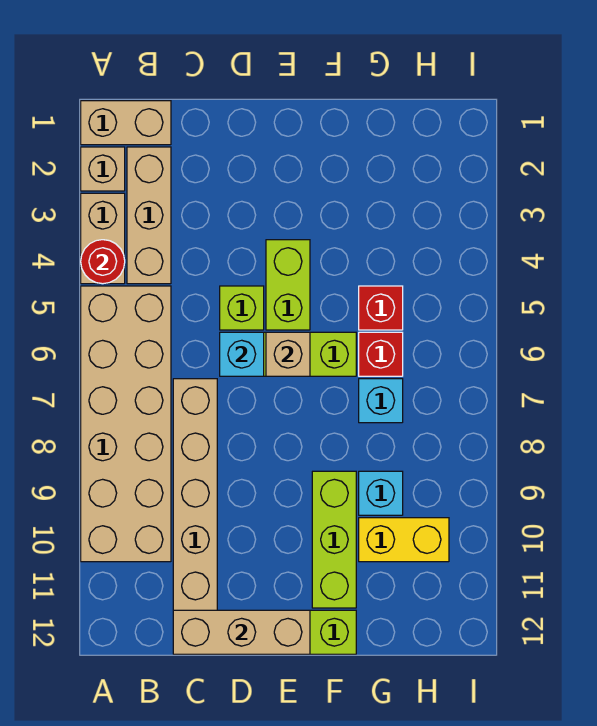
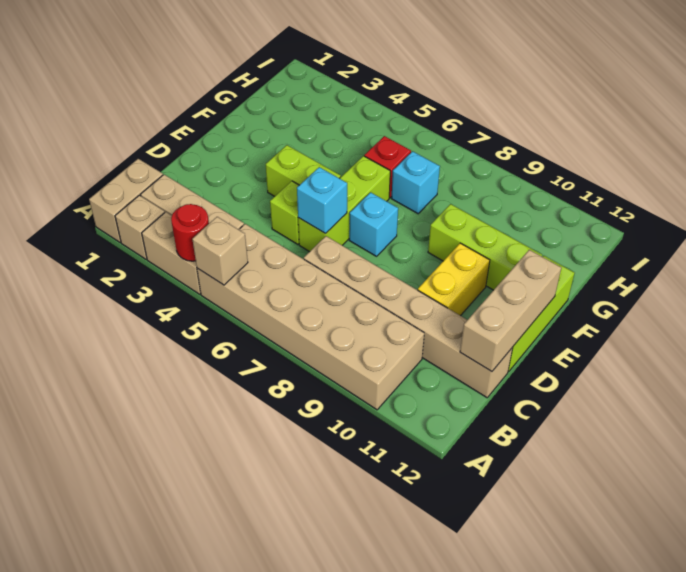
tan 1x1 brick [266,332,310,376] -> tan 1x1 brick moved to [192,217,248,285]
red 1x1 brick [359,286,403,330] -> none
cyan 1x1 brick [359,471,403,515] -> cyan 1x1 brick moved to [349,192,398,256]
yellow 1x2 brick [359,518,449,562] -> yellow 1x2 brick moved to [418,243,490,316]

